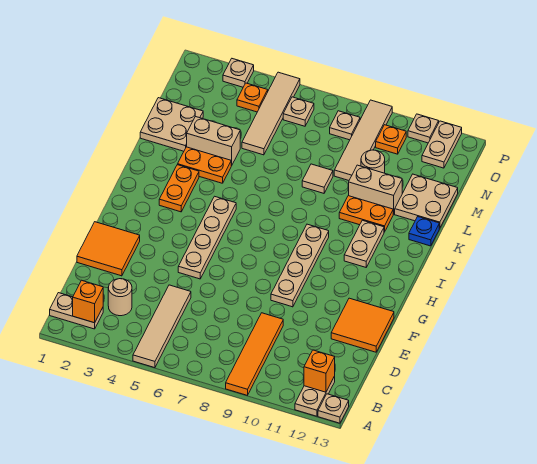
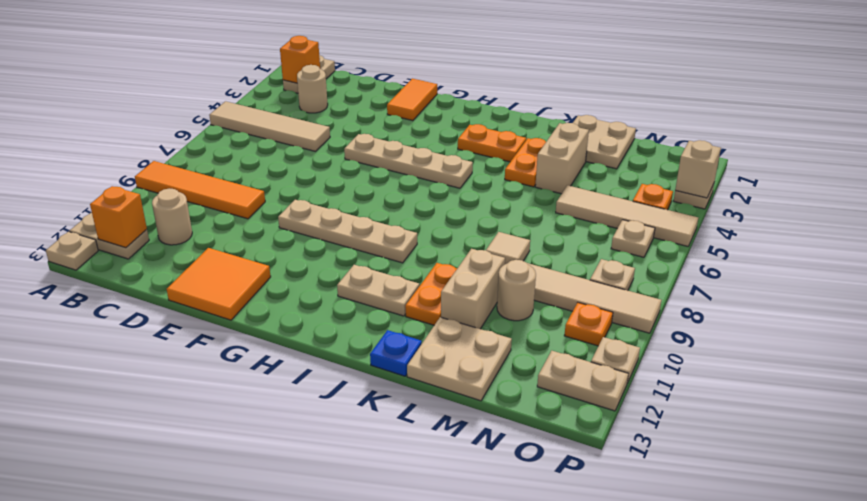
none -> tan 1x1 round brick [152,188,192,245]
orange 2x2 tile [77,222,140,276] -> orange 1x2 tile [387,79,437,121]
none -> tan 1x1 brick [675,140,721,198]

